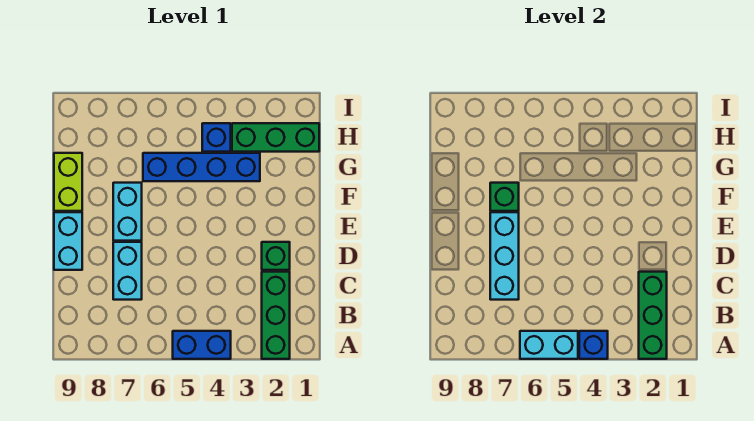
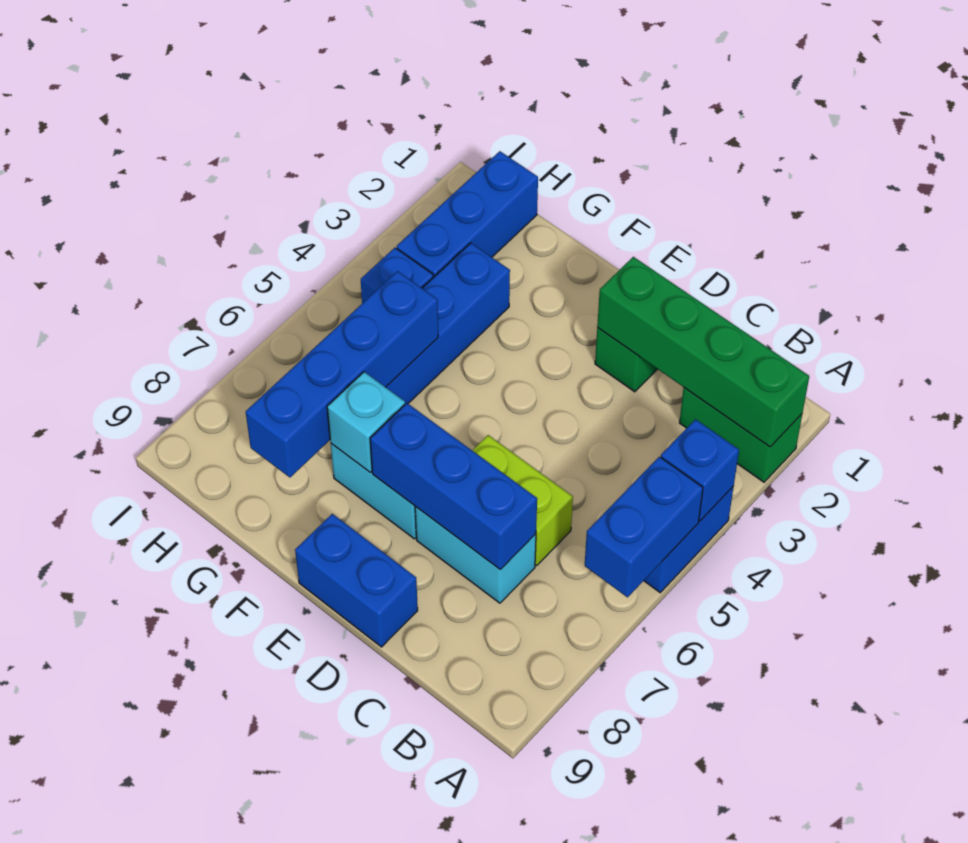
green 1x3 brick [262,272,290,359] -> green 1x2 brick [679,388,802,482]
green 1x3 brick [639,272,667,359] -> green 1x4 brick [597,257,809,447]
cyan 1x2 brick [520,331,578,359] -> blue 1x2 brick [585,457,703,597]
cyan 1x3 brick [490,212,519,300] -> blue 1x3 brick [370,403,537,570]
cyan 1x2 brick [54,212,82,270] -> blue 1x2 brick [295,514,418,647]
green 1x1 brick [490,183,519,211] -> cyan 1x1 brick [327,372,405,472]
lime 1x2 brick [54,153,82,211] -> lime 1x2 brick moved to [472,435,573,566]
none -> blue 1x4 brick [246,271,438,477]
green 1x3 brick [232,123,319,152] -> blue 1x3 brick [397,151,538,277]

